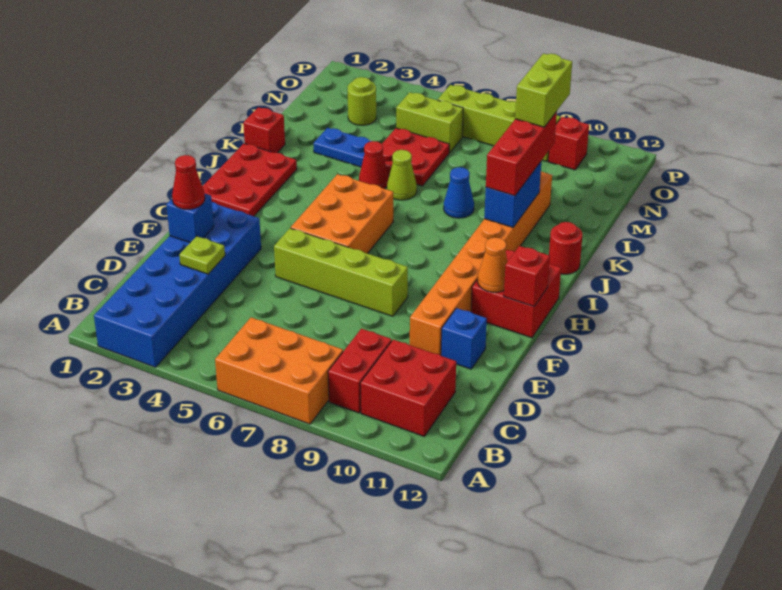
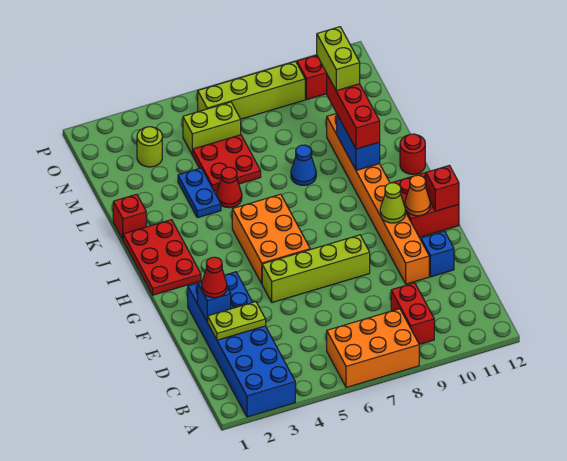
red 2x2 brick [360,340,456,436] -> none
lime 1x1 plate [179,236,225,274] -> lime 1x2 plate [207,302,266,340]
lime 1x1 cone [387,150,417,200] -> lime 1x1 cone moved to [380,183,406,223]
blue 1x2 plate [314,128,371,167] -> blue 1x2 plate turned to [178,168,221,218]

